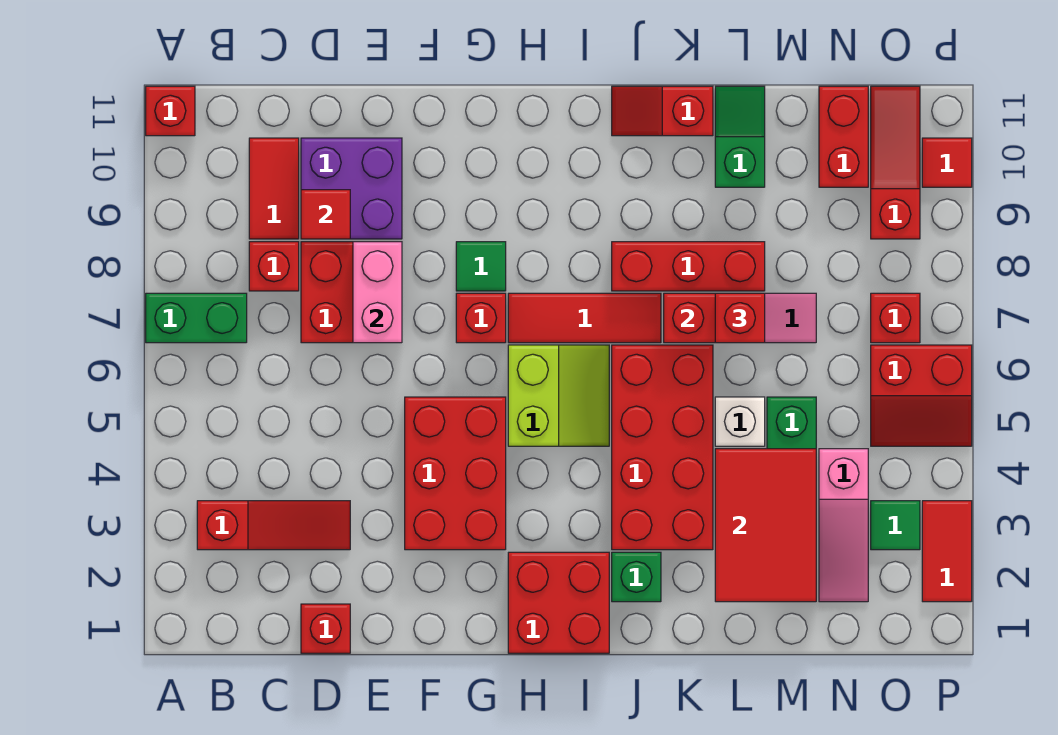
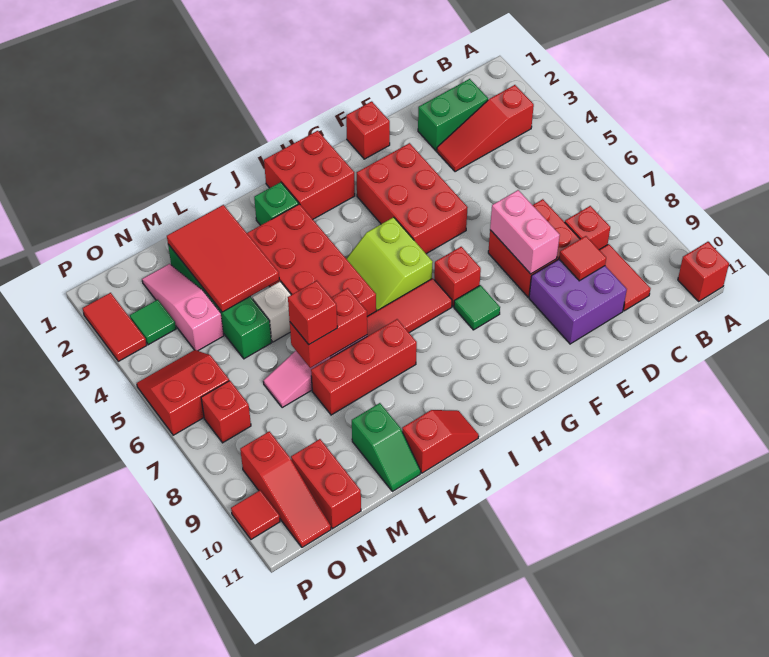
green 1x2 brick [146,293,247,343] -> green 1x2 brick moved to [418,79,488,151]
red 1x1 brick [301,604,350,653] -> red 1x1 brick moved to [346,101,390,159]

